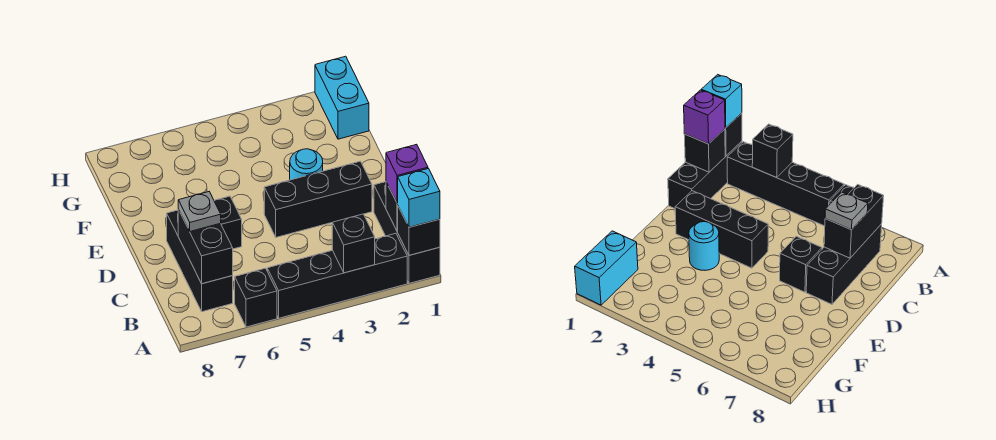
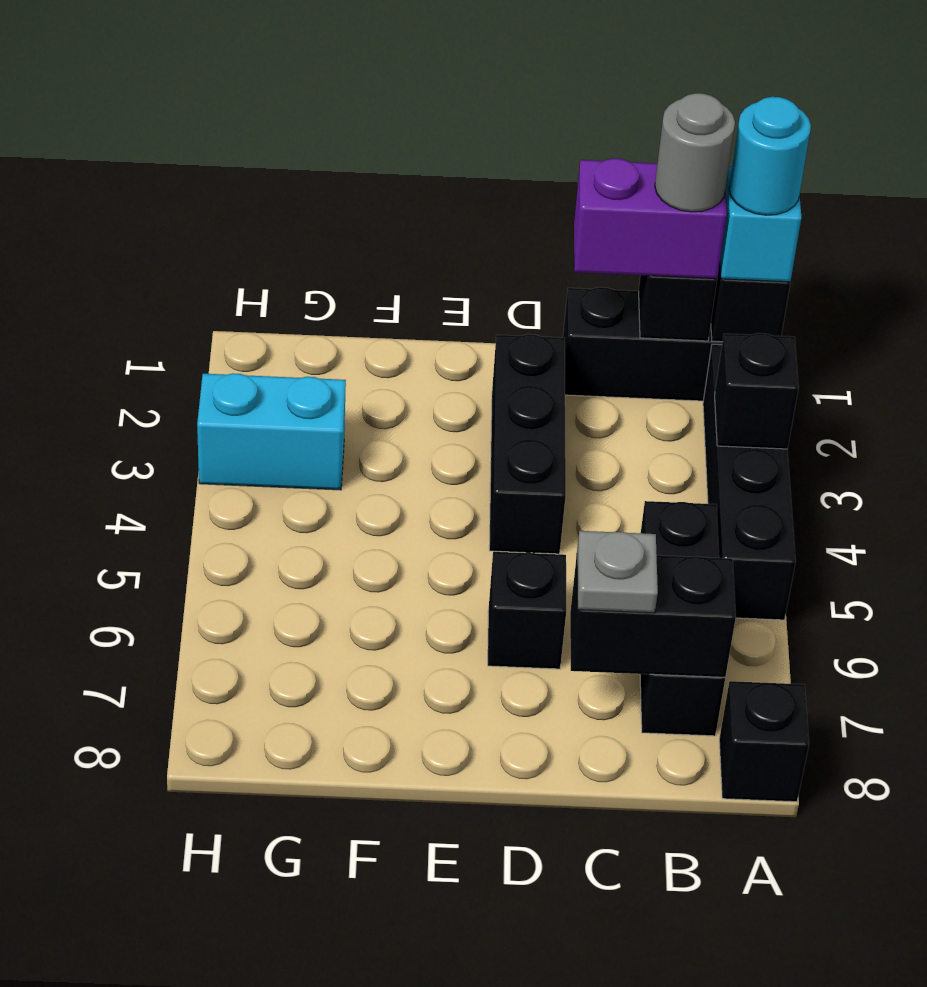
black 1x1 brick [235,268,277,327] -> black 1x1 brick moved to [719,681,809,802]
purple 1x1 brick [386,144,428,203] -> purple 1x2 brick [574,158,727,279]
none -> grey 1x1 round brick [655,93,735,212]
black 1x3 brick [167,210,233,312] -> black 1x3 brick turned to [640,501,725,736]
cyan 1x1 round brick [290,149,323,180] -> cyan 1x1 round brick moved to [729,97,811,215]
cyan 1x2 brick [315,56,369,139] -> cyan 1x2 brick moved to [197,373,346,490]

